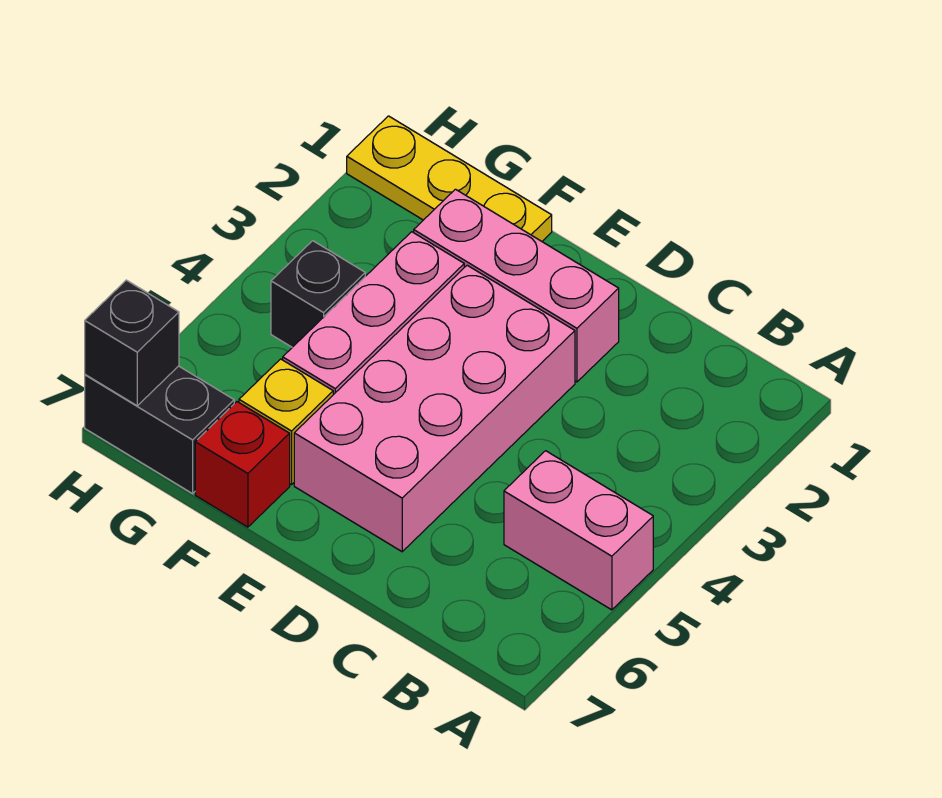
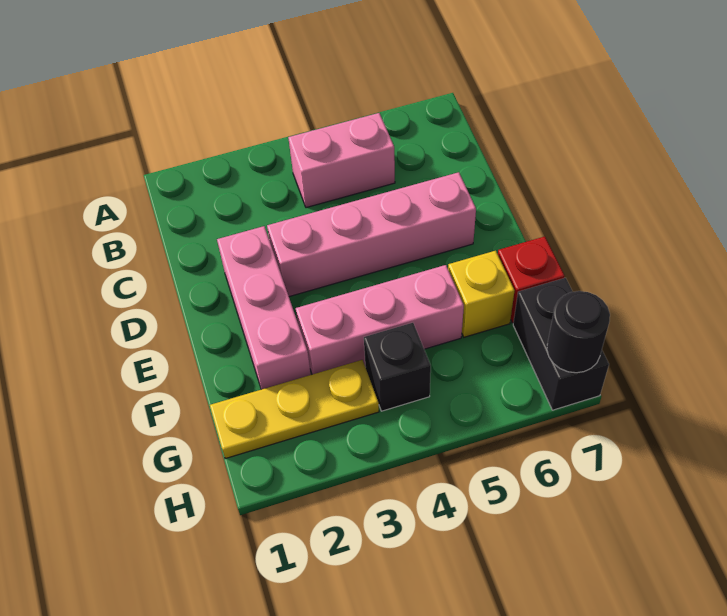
pink 1x2 brick [504,451,653,610] -> pink 1x2 brick turned to [288,113,395,208]
pink 2x4 brick [294,265,575,552] -> pink 1x4 brick [267,172,476,297]
yellow 1x3 plate [347,116,552,241] -> yellow 1x3 plate turned to [210,360,379,459]
black 1x1 brick [85,280,179,406] -> black 1x1 round brick [547,291,610,373]

